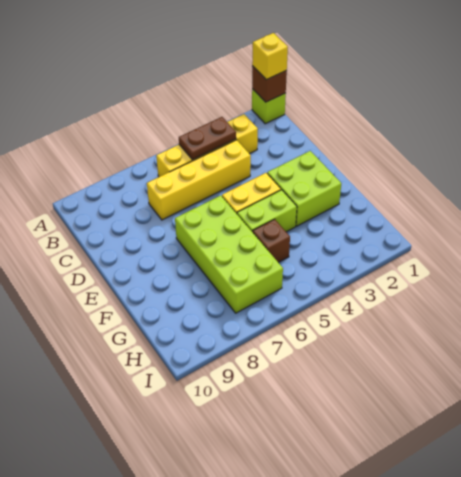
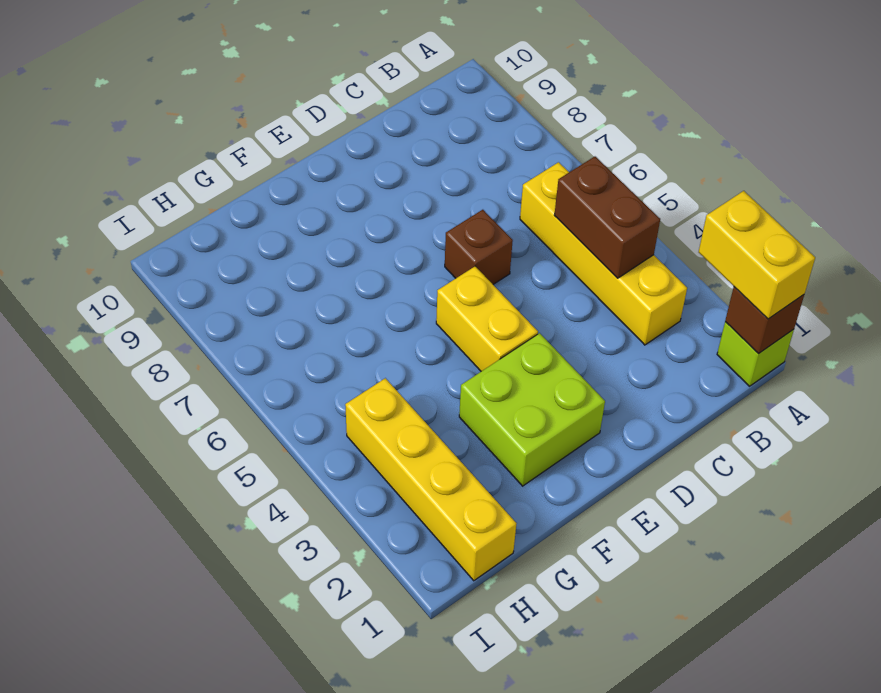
yellow 1x1 brick [252,33,288,80] -> yellow 1x2 brick [699,191,815,319]
brown 1x2 plate [179,117,236,160] -> brown 1x2 brick [554,157,660,278]
yellow 1x4 brick [147,140,251,220] -> yellow 1x4 brick moved to [345,378,516,581]
lime 2x4 brick [175,195,283,313] -> none
lime 1x2 brick [237,190,297,232] -> none
brown 1x1 brick [253,219,290,263] -> brown 1x1 brick moved to [445,210,513,284]

